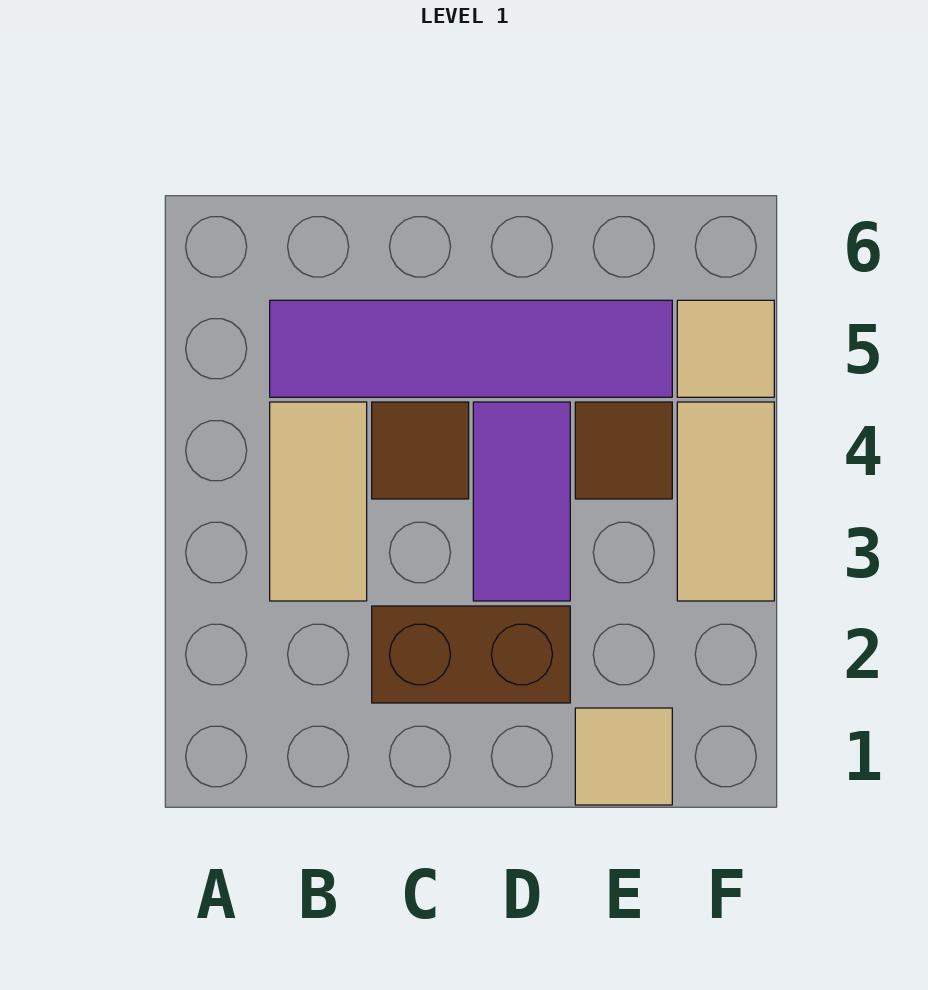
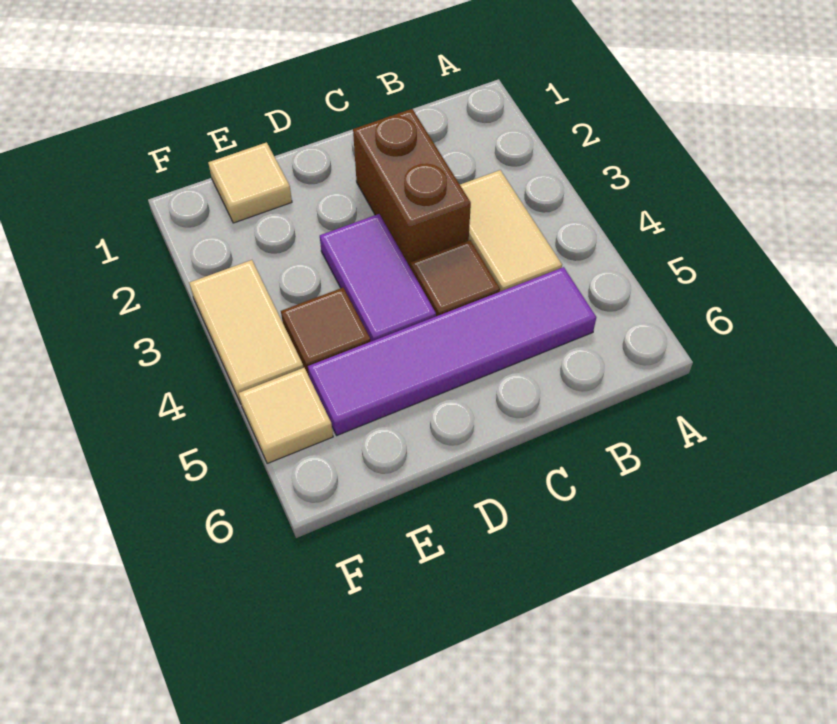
brown 1x2 brick [372,606,570,703] -> brown 1x2 brick turned to [353,109,471,268]

